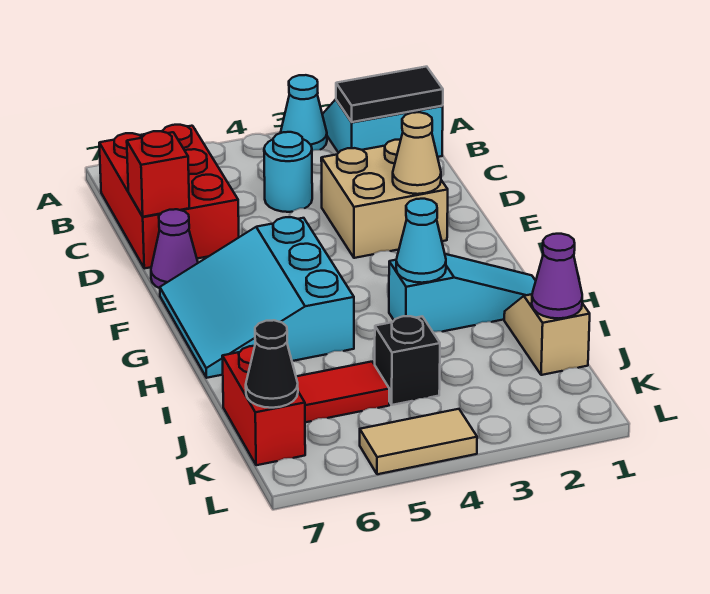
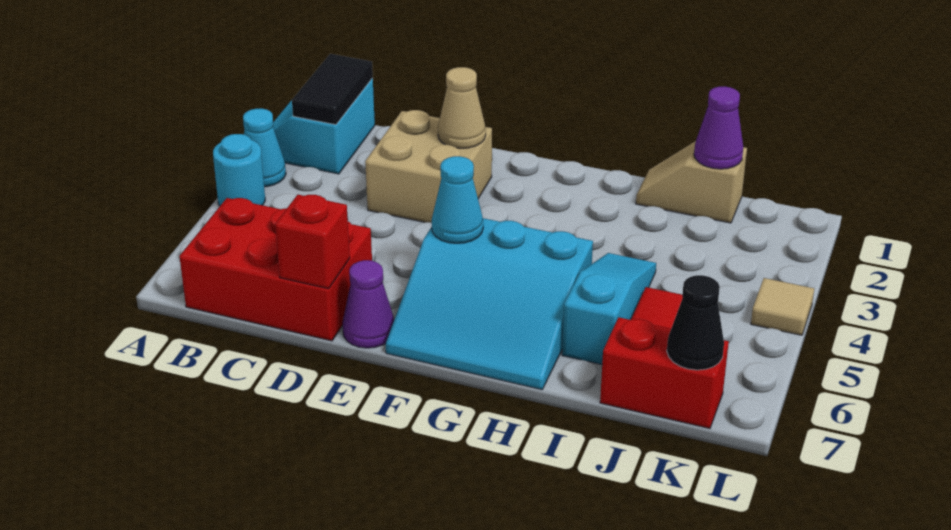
cyan 1x1 round brick [264,132,312,212] -> cyan 1x1 round brick moved to [213,134,265,206]
cyan 1x3 slope [389,254,536,332] -> cyan 1x3 slope moved to [562,253,656,364]
cyan 1x1 cone [396,199,446,283] -> cyan 1x1 cone moved to [432,156,483,243]
black 1x1 brick [375,316,440,405] -> none
tan 1x2 tile [360,409,477,474] -> tan 1x1 tile [751,278,814,335]

